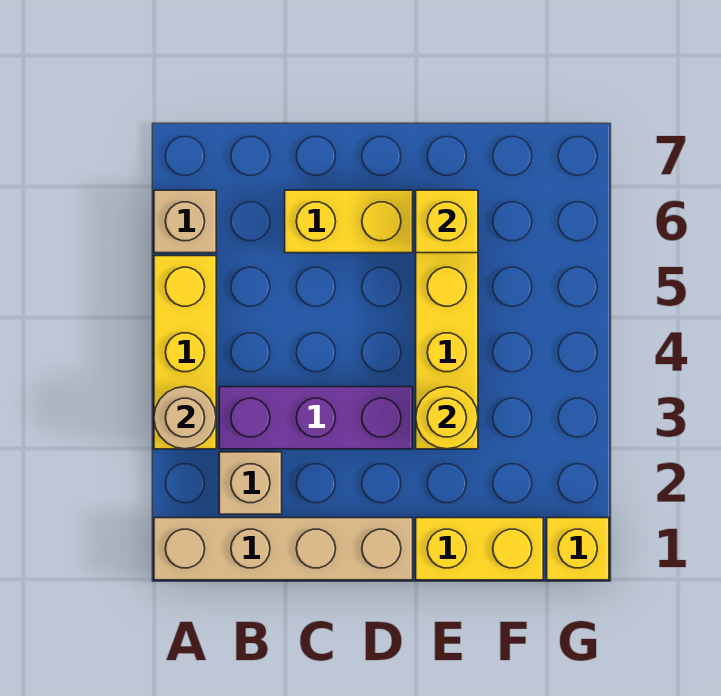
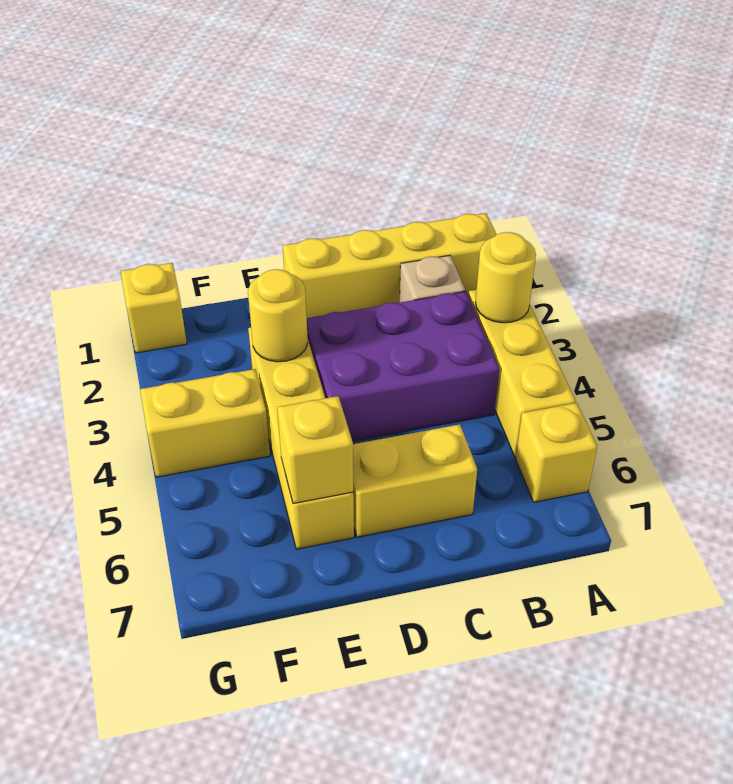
tan 1x4 brick [154,518,413,580] -> yellow 1x4 brick [283,213,497,318]
tan 1x1 round brick [154,387,216,449] -> yellow 1x1 round brick [475,232,536,323]
tan 1x1 brick [154,190,216,253] -> yellow 1x1 brick [516,403,597,502]
purple 1x3 brick [219,387,413,449] -> purple 2x3 brick [307,291,499,441]
yellow 1x2 brick [416,518,543,580] -> yellow 1x2 brick moved to [140,369,270,477]

